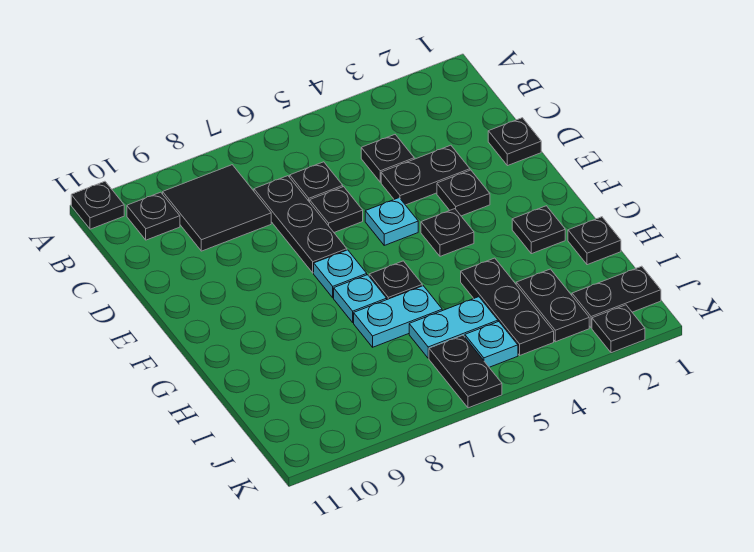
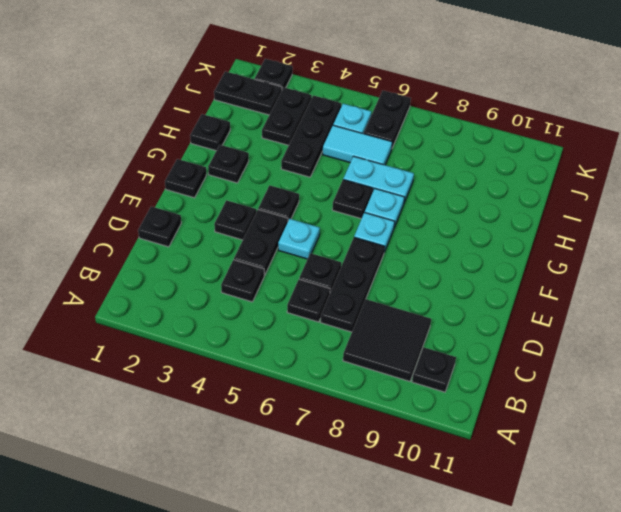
black 1x1 plate [71,181,124,229] -> black 1x1 plate moved to [165,159,206,198]
black 1x2 plate [381,145,470,205] -> black 1x2 plate turned to [234,210,288,275]
cyan 1x2 plate [409,297,498,358] -> cyan 1x2 tile [322,125,392,165]

